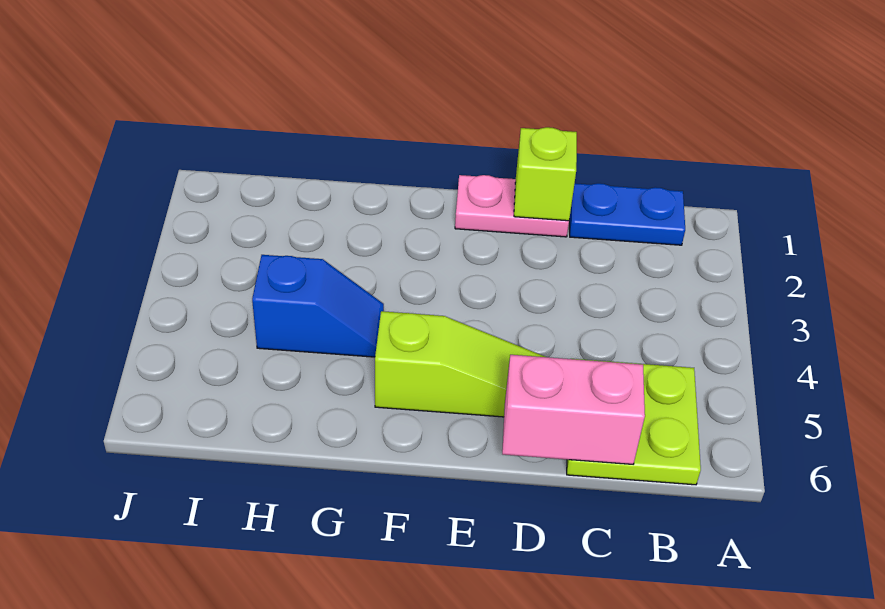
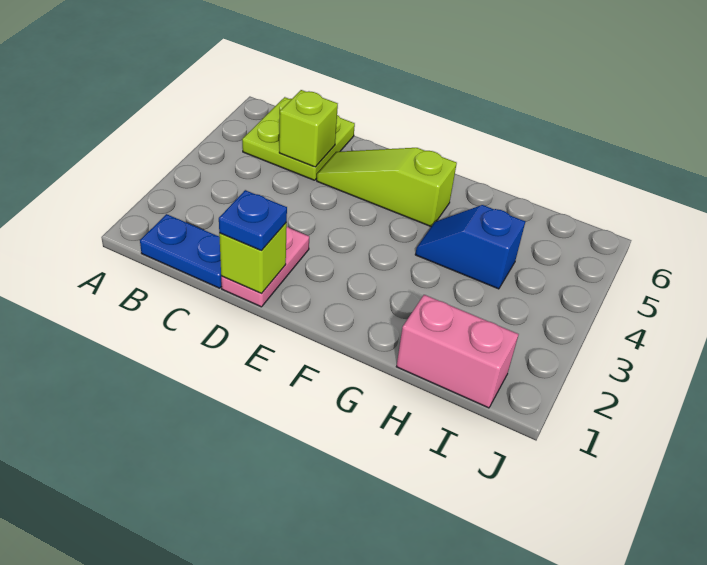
none -> lime 1x1 brick [279,90,338,167]
pink 1x2 brick [502,355,645,464] -> pink 1x2 brick moved to [396,295,519,408]
pink 1x2 plate [455,175,569,237] -> pink 1x2 plate turned to [221,227,309,307]
none -> blue 1x1 plate [219,190,287,251]

